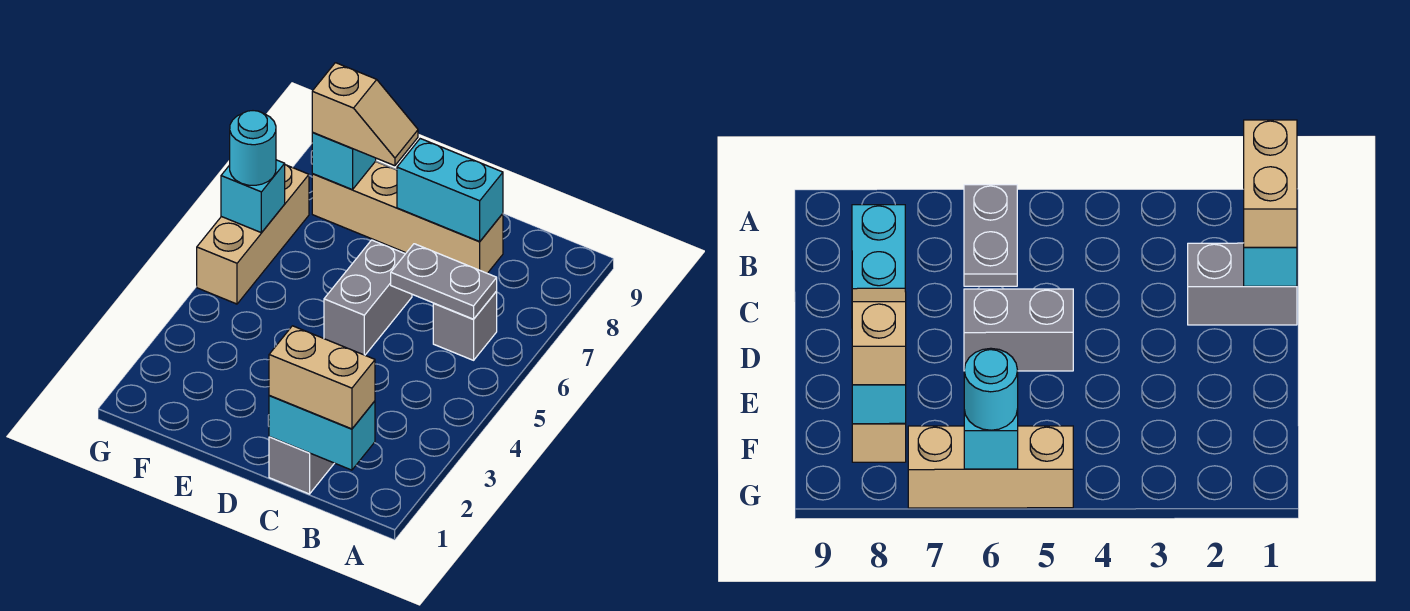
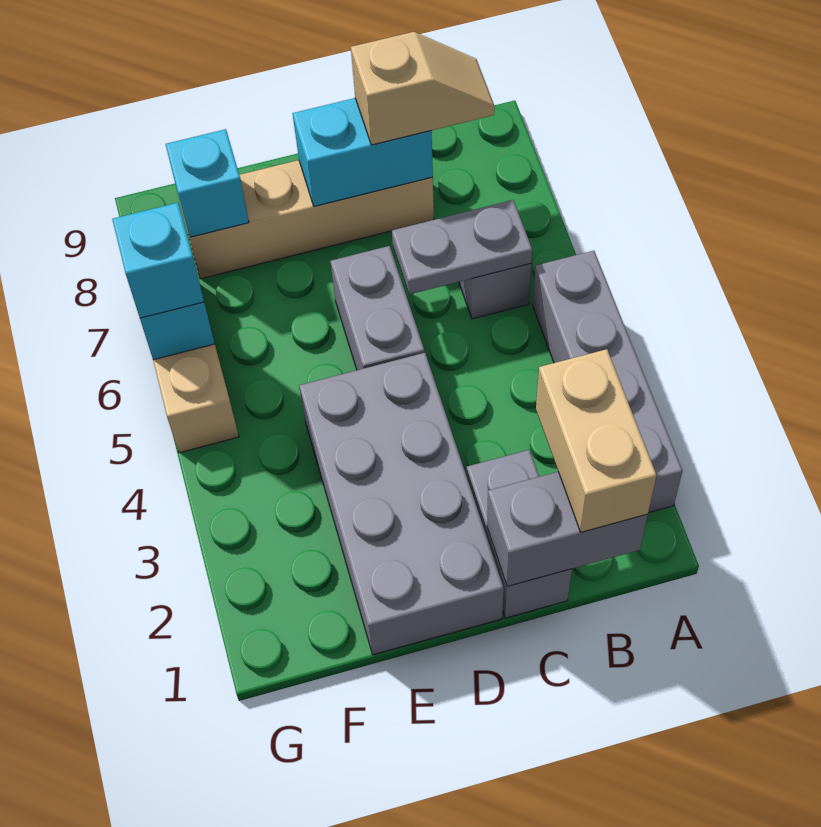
none -> grey 1x4 brick [533,251,682,513]
cyan 1x2 brick [269,396,375,470] -> grey 1x2 brick [487,472,648,587]
tan 1x2 brick [269,326,375,429] -> tan 1x2 brick turned to [536,349,657,532]
none -> grey 2x4 brick [299,353,504,655]
tan 1x2 slope [312,63,418,166] -> tan 1x2 slope moved to [351,32,495,145]
cyan 1x1 round brick [230,111,276,185] -> cyan 1x1 brick [112,203,204,318]

